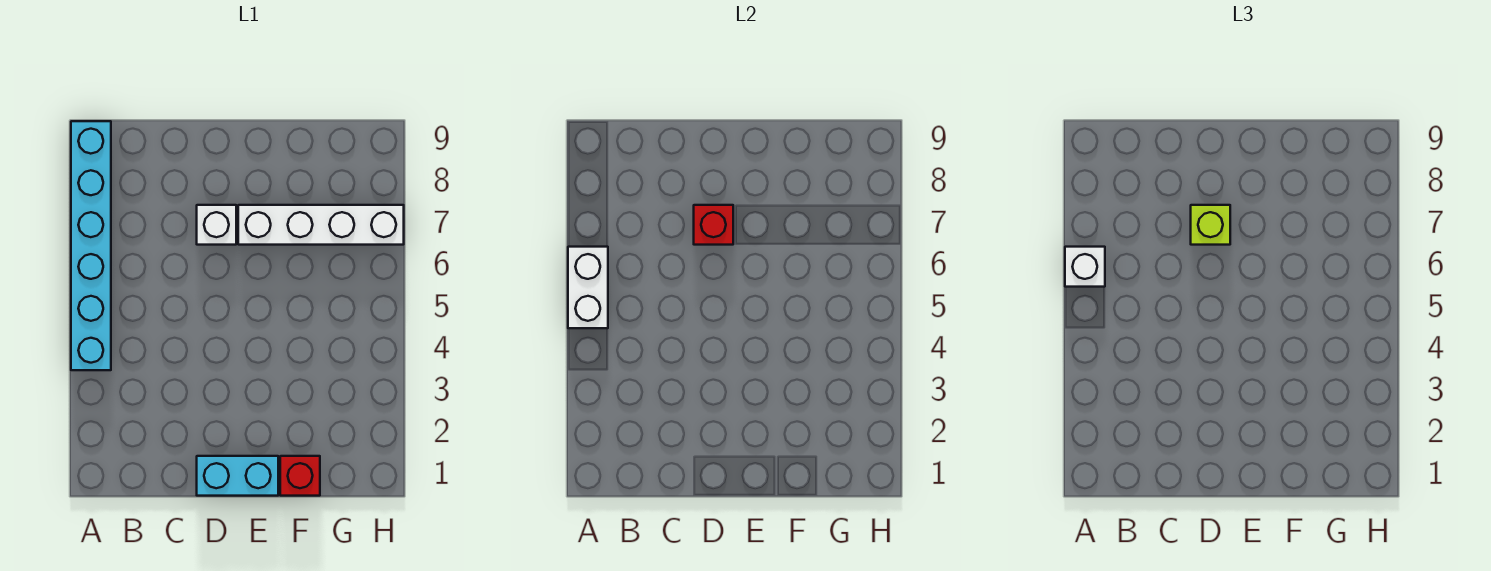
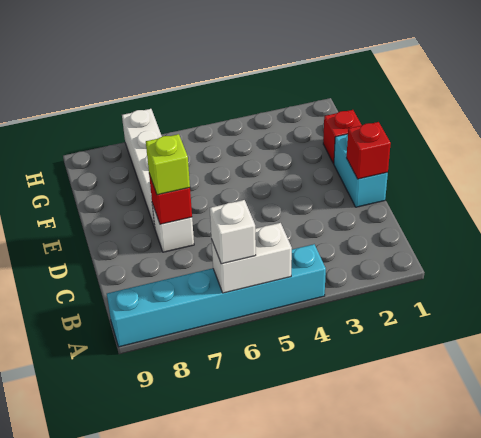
none -> red 1x1 brick [347,122,391,179]

